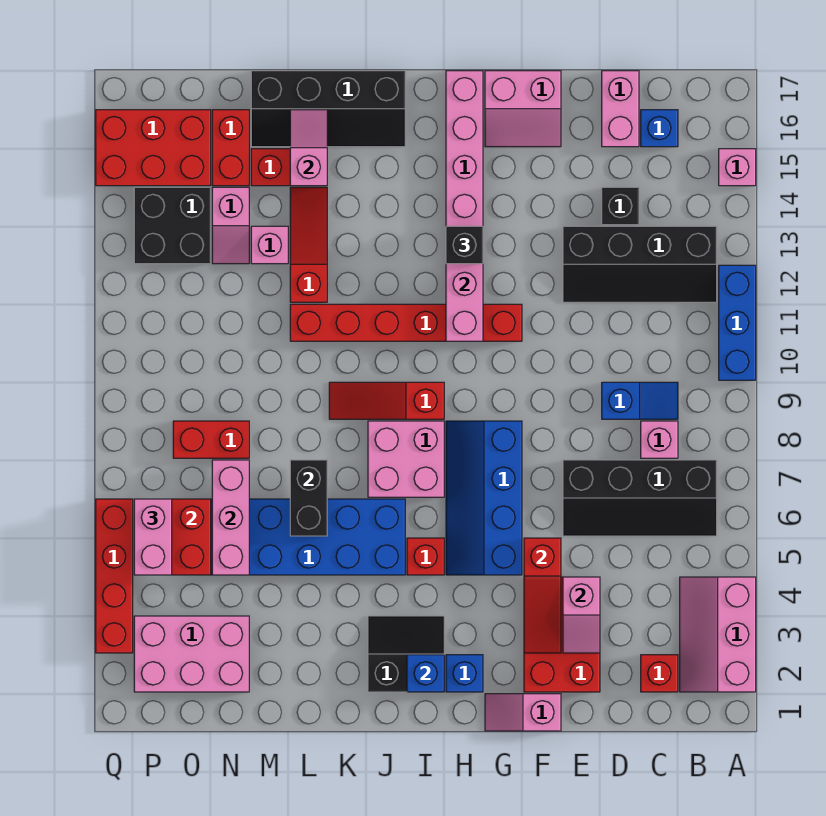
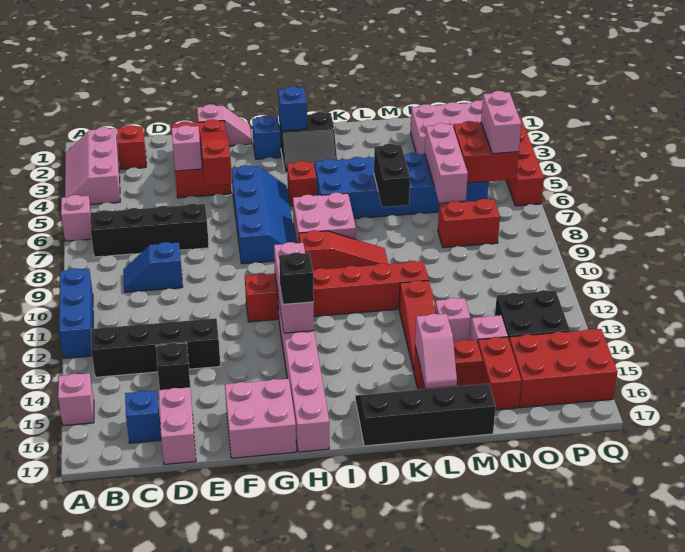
pink 2x3 slope [680,577,756,692] -> pink 2x3 slope turned to [65,127,120,204]
pink 1x1 brick [641,421,678,458] -> pink 1x1 brick moved to [61,195,92,241]
pink 2x2 slope [485,71,561,147] -> pink 2x2 brick [225,379,296,458]

